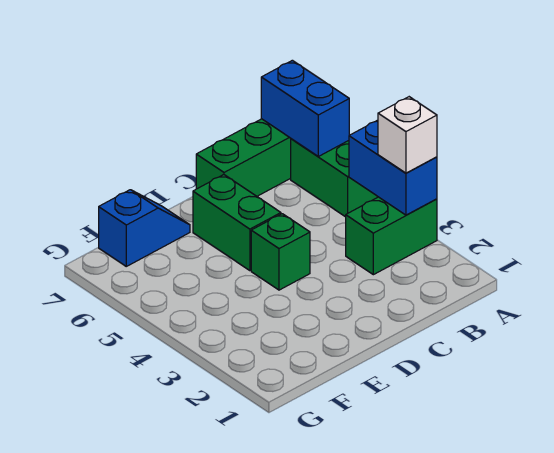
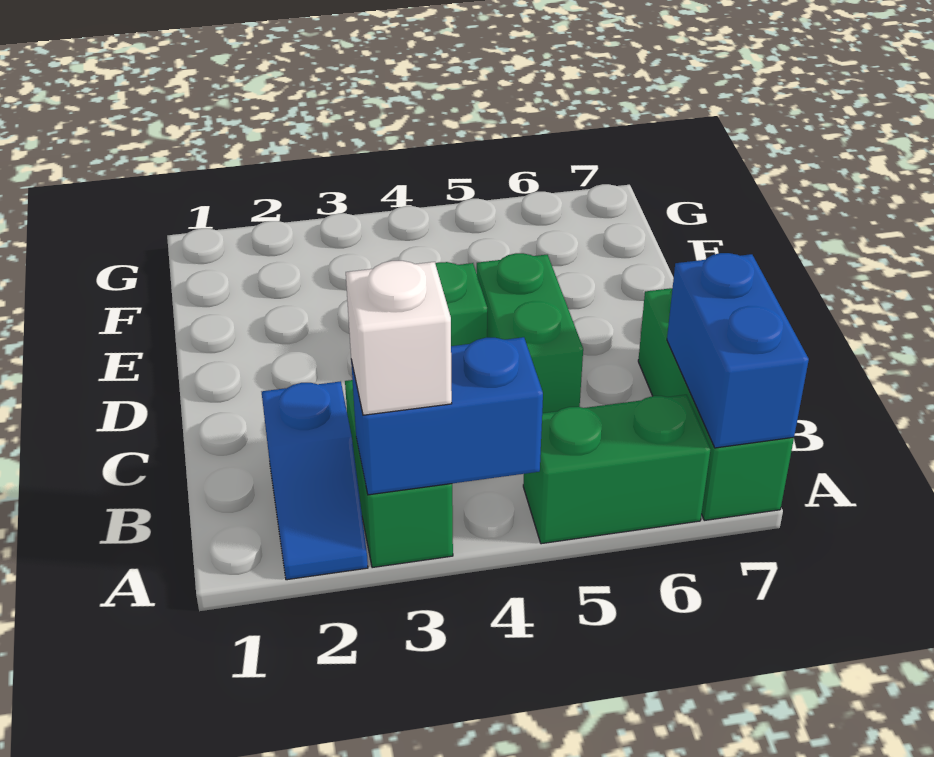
blue 1x2 brick [261,60,349,156] -> blue 1x2 brick turned to [667,253,809,448]
green 1x2 brick [193,175,281,271] -> green 1x2 brick turned to [477,253,583,413]
blue 1x2 slope [99,190,190,266] -> blue 1x2 slope moved to [262,381,368,580]

